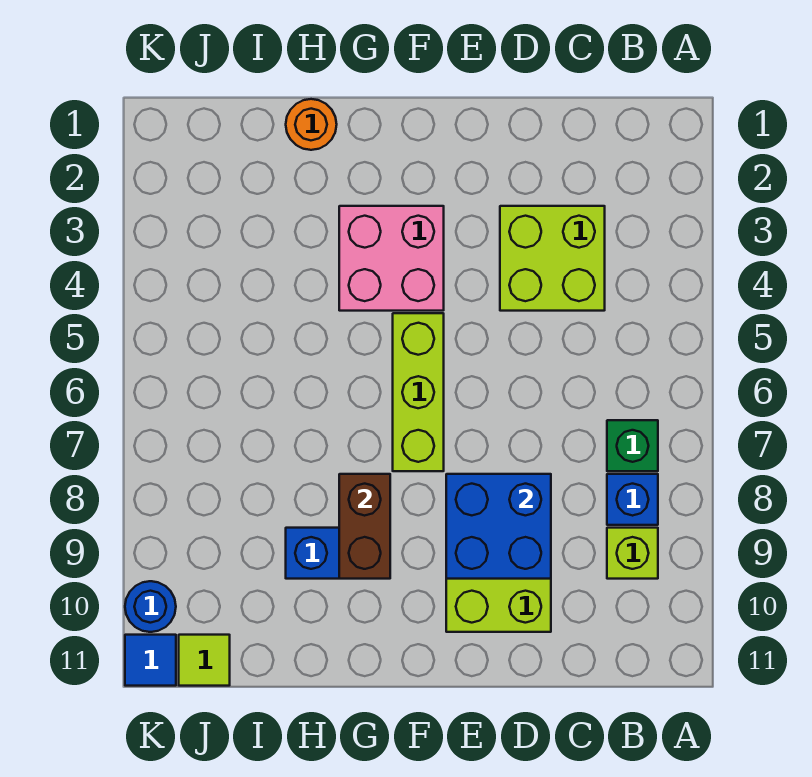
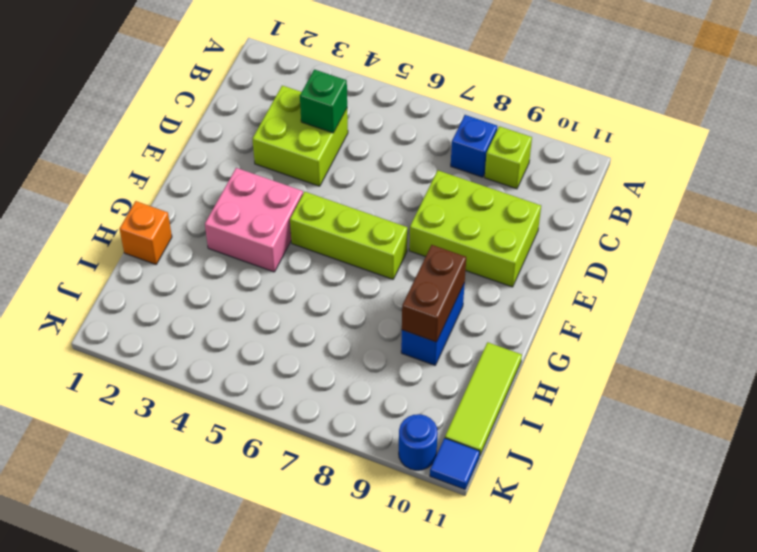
green 1x1 brick [607,420,658,471] -> green 1x1 brick moved to [300,69,347,133]
blue 2x2 brick [446,474,551,579] -> none
brown 1x2 brick [339,474,390,579] -> brown 1x2 brick turned to [402,245,466,342]
orange 1x1 round brick [286,99,337,150] -> orange 1x1 brick [120,201,172,264]
lime 1x1 tile [179,635,230,686] -> lime 1x3 tile [445,342,522,456]

